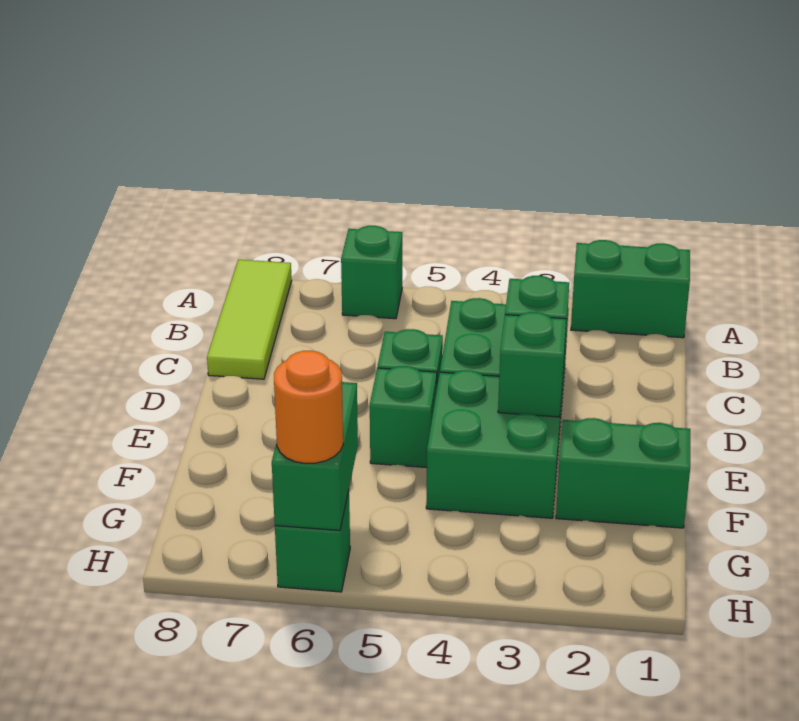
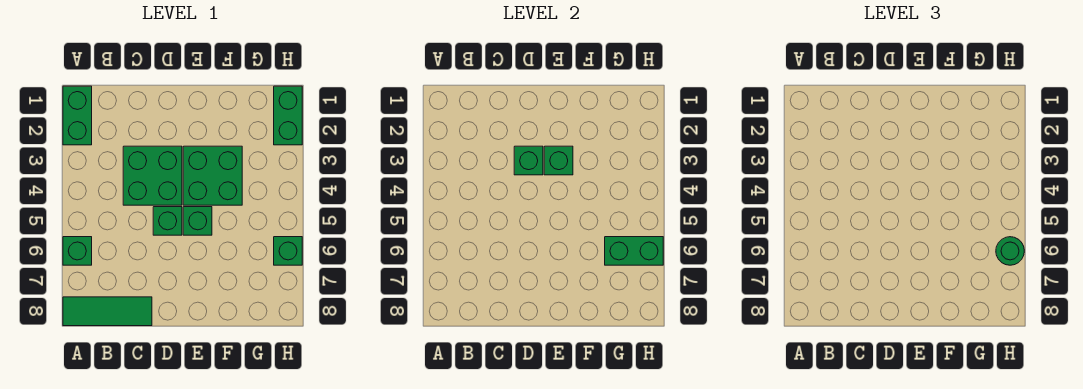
lime 1x3 tile [207,260,292,379] -> green 1x3 tile [63,297,152,326]
green 1x2 brick [556,418,690,528] -> green 1x2 brick moved to [274,86,302,145]
orange 1x1 round brick [274,351,343,464] -> green 1x1 round brick [996,237,1024,265]

